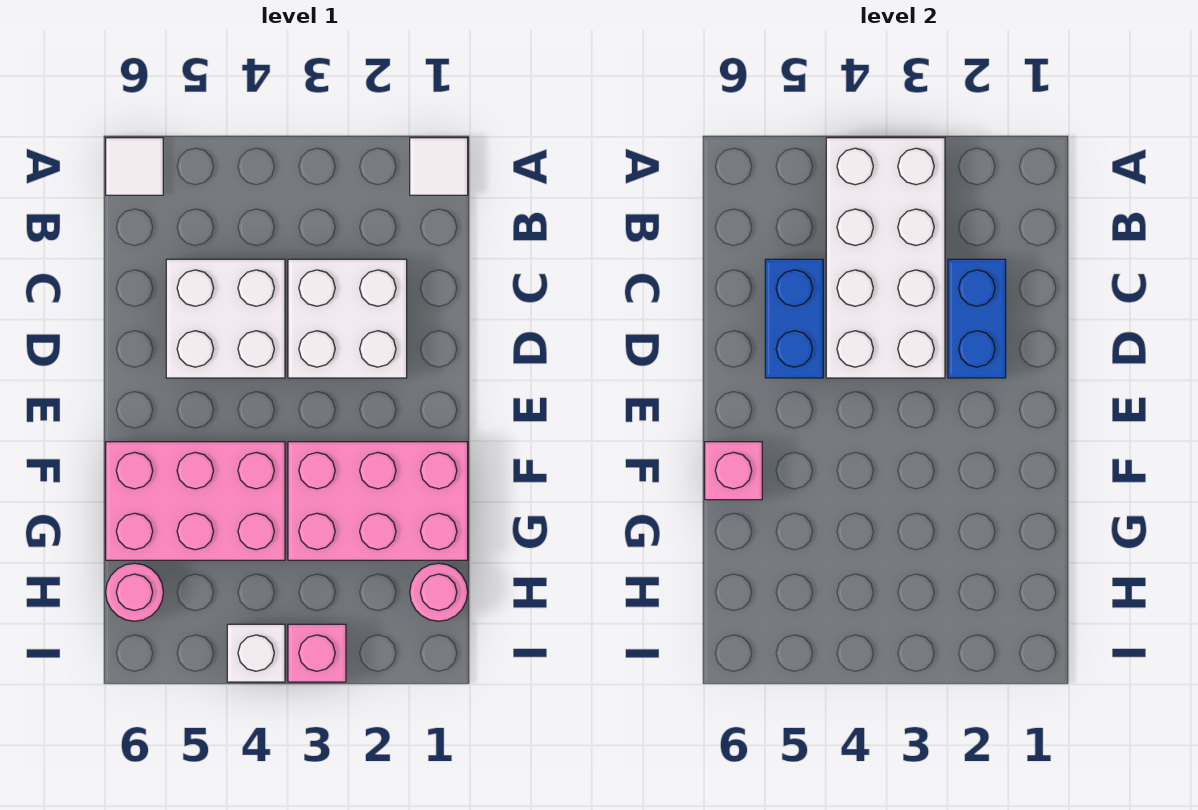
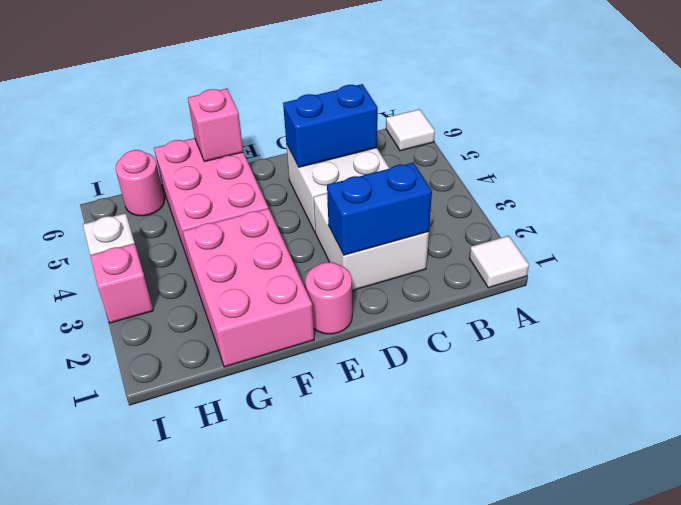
white 2x4 brick [826,138,945,378] -> none
pink 1x1 round brick [410,563,468,621] -> pink 1x1 round brick moved to [305,262,352,334]

